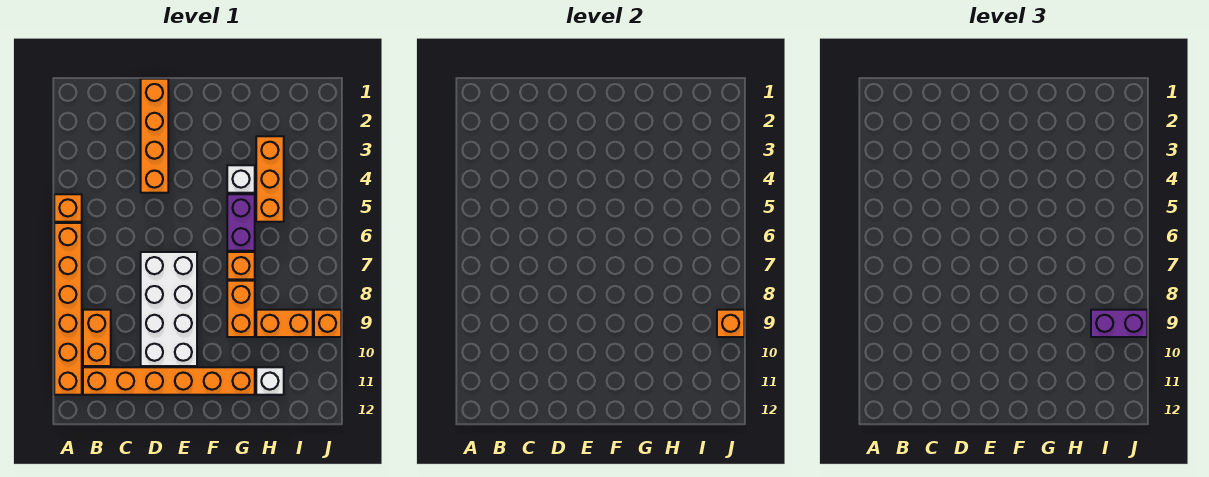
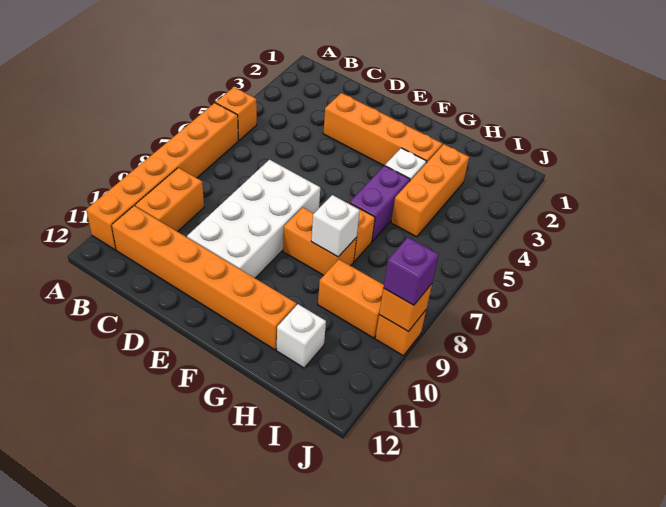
orange 1x4 brick [141,79,168,193] -> orange 1x4 brick turned to [323,93,442,166]
orange 1x2 brick [227,281,255,337] -> orange 1x2 brick turned to [283,207,356,275]
none -> white 1x1 brick [311,195,360,257]
purple 1x2 brick [1091,310,1147,337] -> purple 1x1 brick [384,237,439,305]

